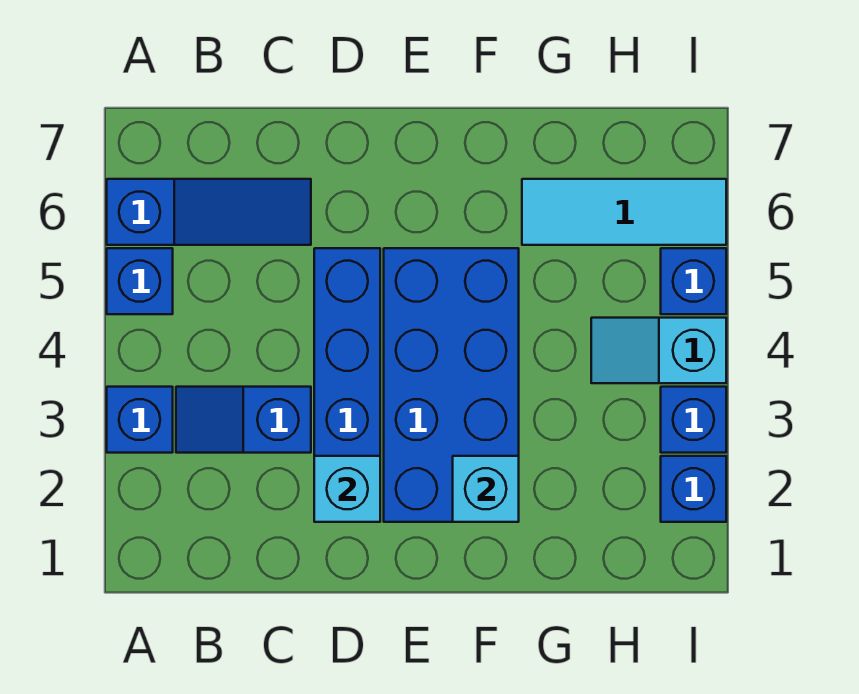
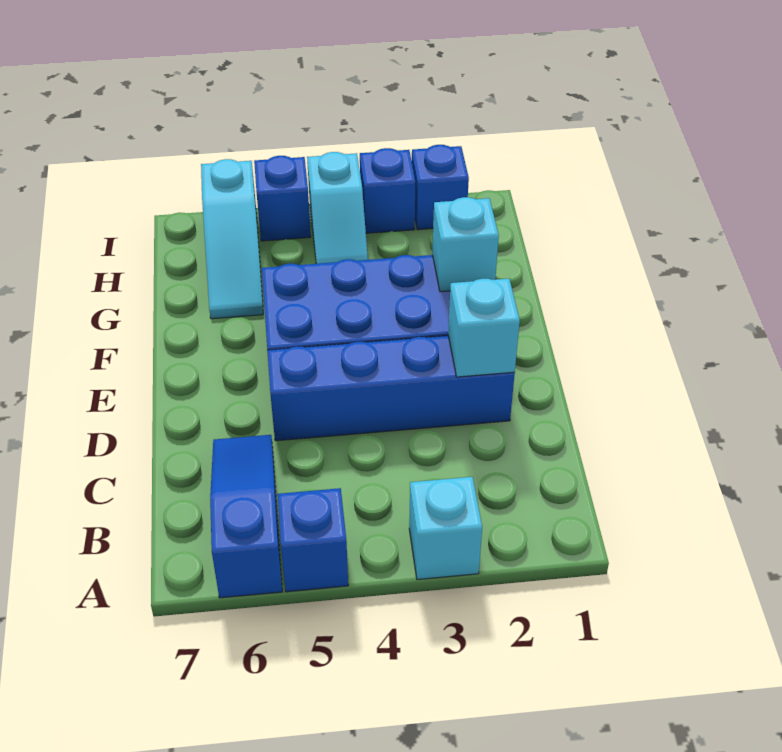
blue 1x1 brick [107,387,173,453] -> cyan 1x1 brick [409,477,482,579]
blue 1x2 slope [176,387,311,453] -> none
cyan 1x3 tile [522,179,726,245] -> cyan 1x3 slope [201,159,263,319]

